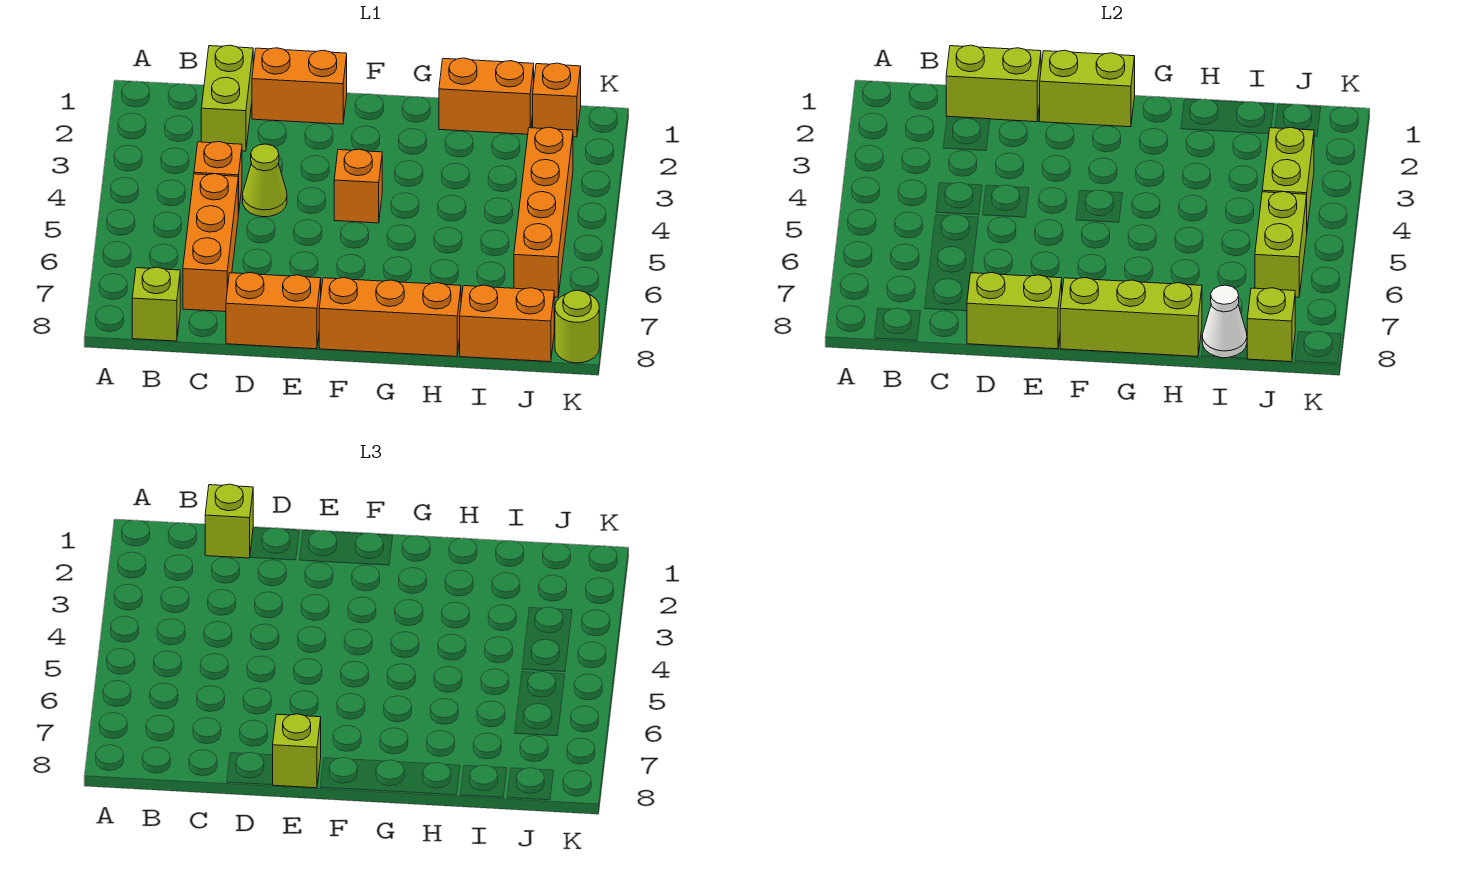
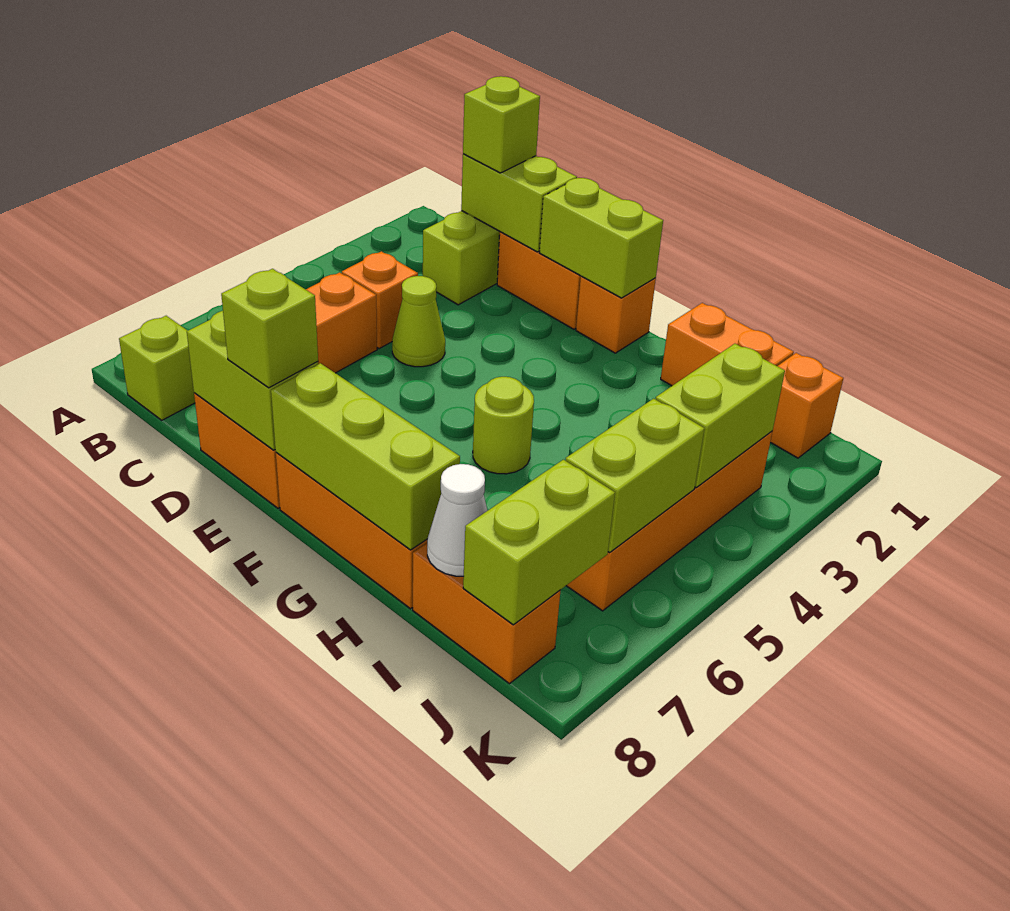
orange 1x1 brick [334,149,382,223] -> orange 1x1 brick moved to [576,276,656,353]
lime 1x1 brick [1247,288,1295,362] -> lime 1x2 brick [463,460,615,625]
lime 1x1 round brick [555,290,599,363] -> lime 1x1 round brick moved to [473,377,534,474]

